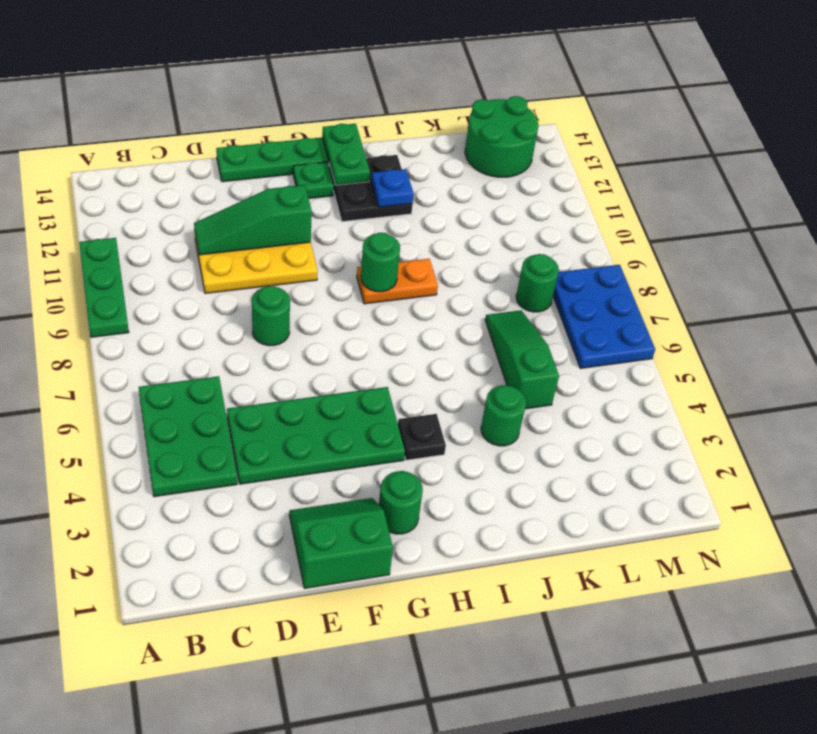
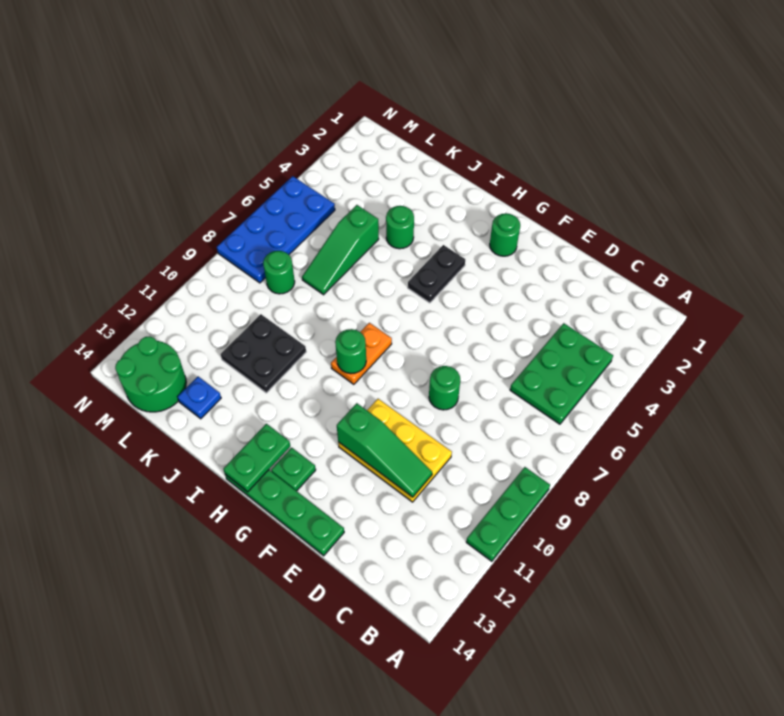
green 2x4 plate [227,387,405,484] -> none
green 2x2 slope [289,498,393,588] -> none
black 1x1 plate [398,414,446,460] -> black 1x2 plate [408,245,465,303]
orange 1x2 plate [357,259,438,304] -> orange 1x2 plate turned to [331,323,392,384]
black 2x2 plate [329,155,413,222] -> black 2x2 plate moved to [221,314,306,393]
blue 1x1 plate [371,169,414,207] -> blue 1x1 plate moved to [177,377,221,419]
blue 2x3 plate [553,265,655,369] -> blue 2x4 plate [217,176,335,283]

